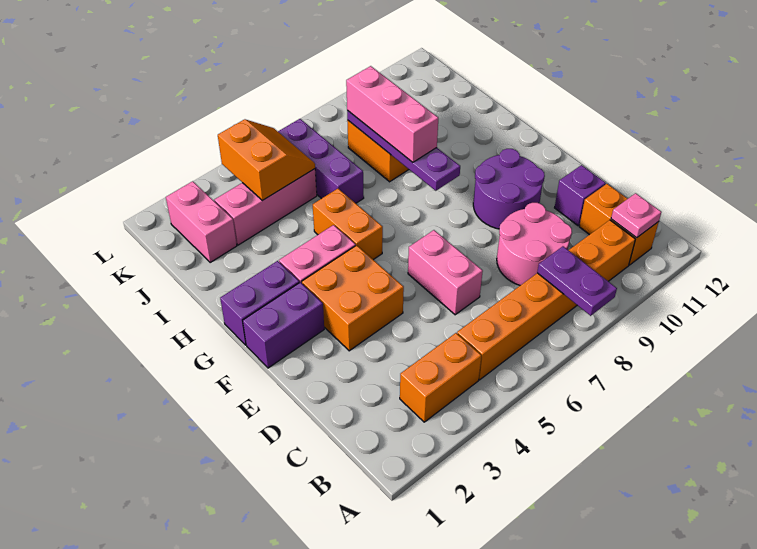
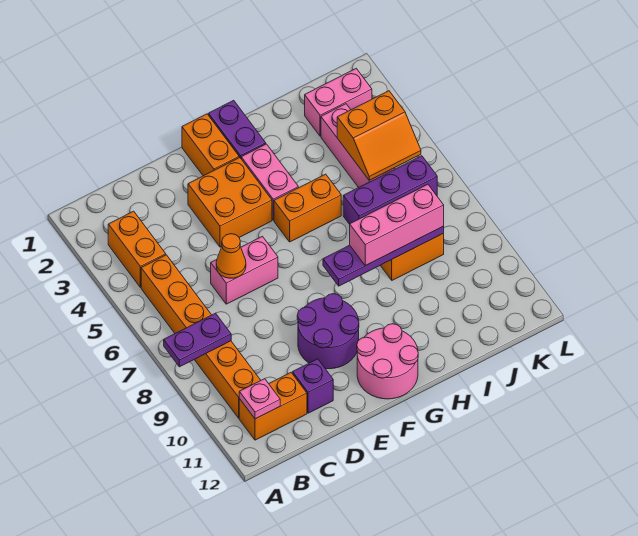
pink 2x2 round brick [497,203,572,285] -> pink 2x2 round brick moved to [357,324,418,399]
none -> orange 1x1 cone [216,234,246,278]
purple 1x2 brick [243,282,324,368] -> orange 1x2 brick [182,114,239,176]

